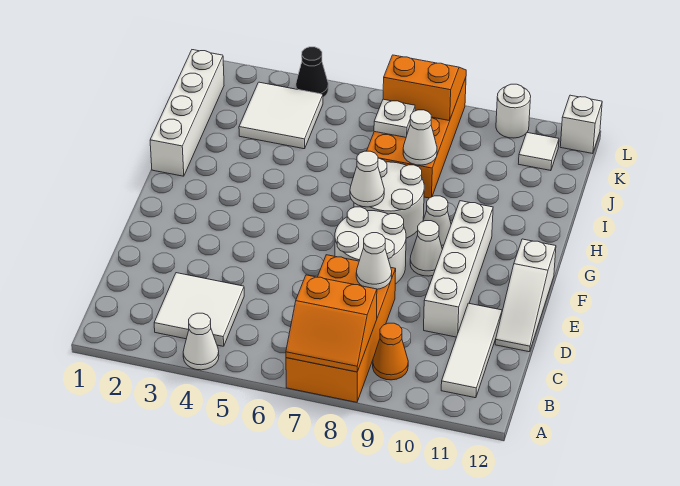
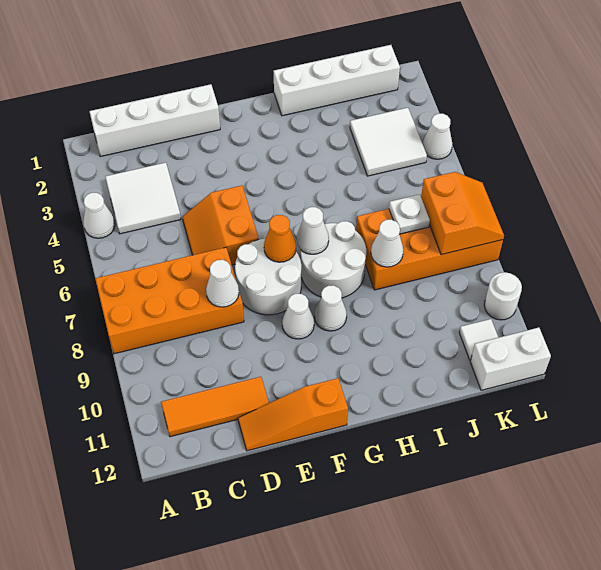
orange 2x2 slope [286,275,377,372] -> orange 2x2 slope moved to [182,186,259,265]
orange 1x1 cone [373,323,408,380] -> orange 1x1 cone moved to [264,215,296,262]
white 1x3 tile [441,303,502,398] -> orange 1x3 tile [161,377,269,437]
white 1x4 brick [424,201,493,337] -> white 1x4 brick moved to [89,84,220,157]
white 1x3 slope [495,239,556,352] -> orange 1x3 slope [238,378,348,451]
black 1x1 cone [296,47,328,97] -> white 1x1 cone [423,114,452,159]
white 1x1 brick [560,95,602,154] -> white 1x2 brick [470,328,551,390]

